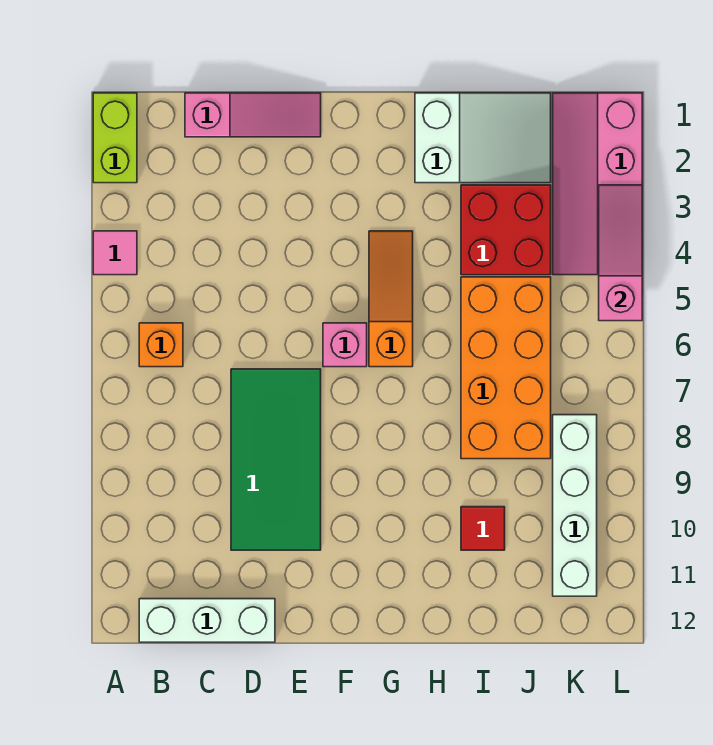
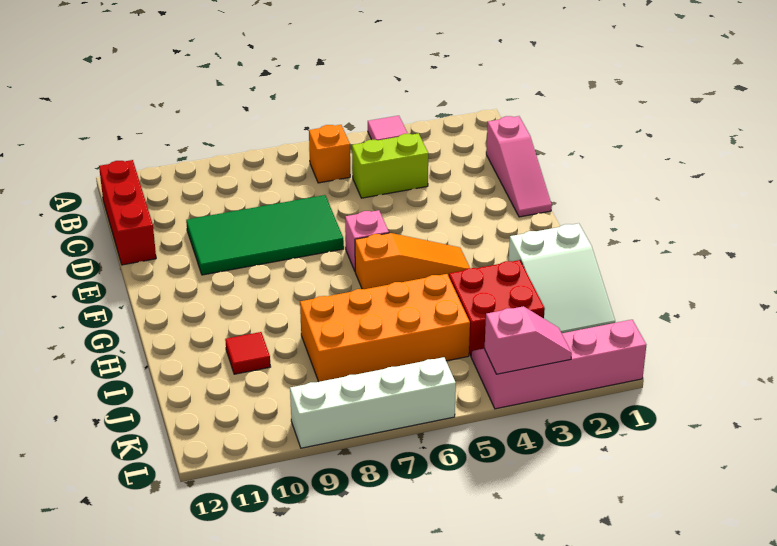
lime 1x2 brick [93,93,137,183] -> lime 1x2 brick moved to [352,133,428,198]
white 1x3 brick [139,599,275,642] -> red 1x3 brick [99,160,156,265]
white 1x4 brick [553,415,597,596] -> white 1x4 brick moved to [290,357,456,448]
pink 1x3 slope [599,185,642,321] -> pink 1x2 slope [484,306,572,374]

